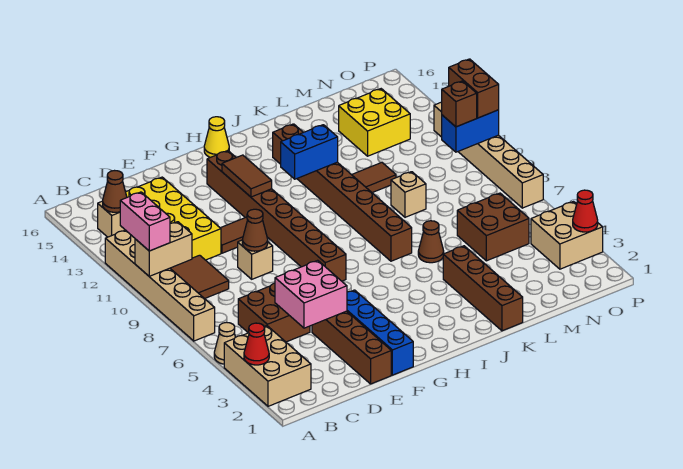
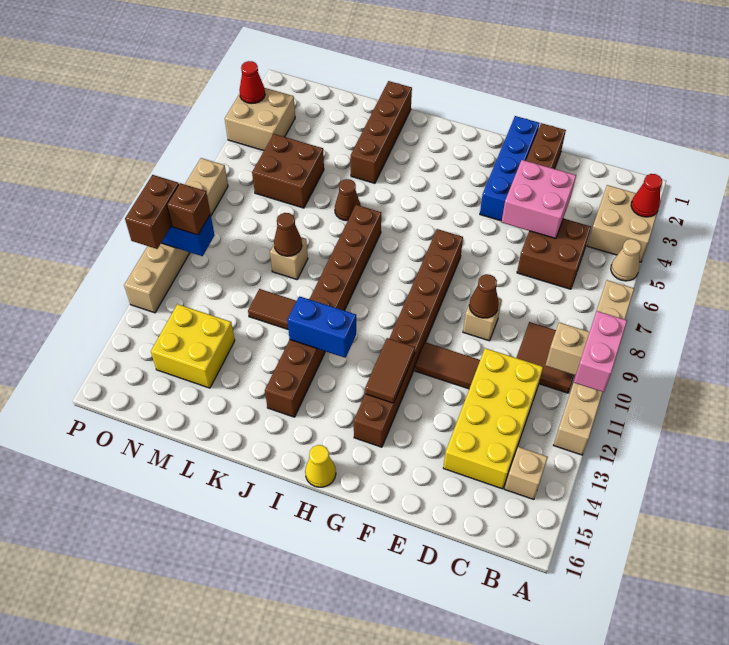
tan 2x3 brick [224,326,311,406] -> tan 2x2 brick [587,185,661,262]
brown 1x1 cone [103,171,127,212] -> brown 1x1 cone moved to [274,213,302,256]

